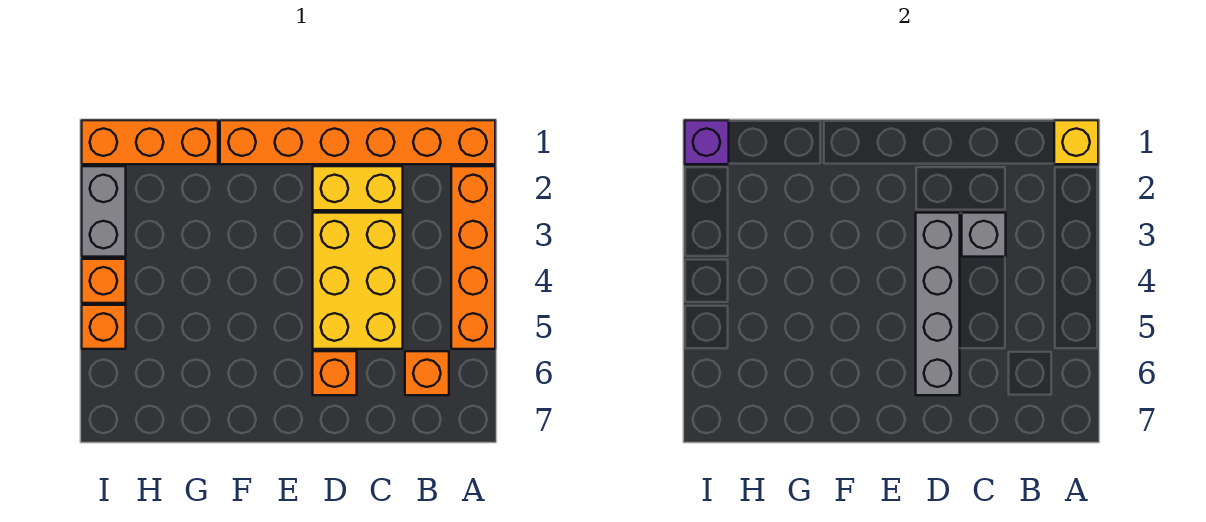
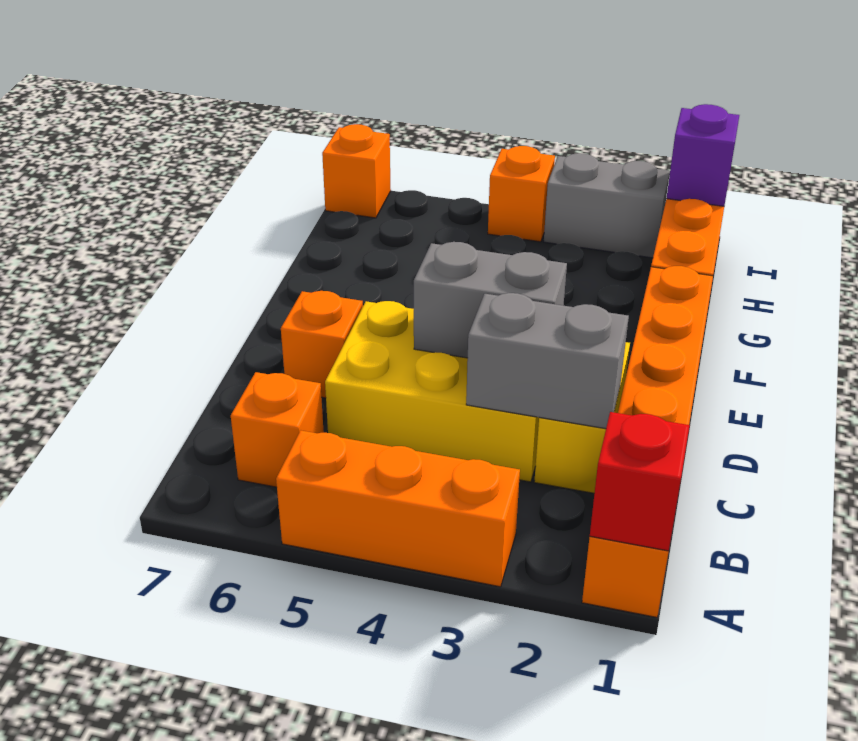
yellow 1x1 brick [1054,120,1098,164] -> red 1x1 brick [590,412,690,551]
orange 1x4 brick [451,166,495,349] -> orange 1x3 brick [276,430,520,587]
grey 1x1 brick [962,213,1006,257] -> grey 1x2 brick [466,293,629,429]
grey 1x4 brick [916,213,960,395] -> grey 1x2 brick [414,242,567,358]
orange 1x1 brick [82,305,126,349] -> orange 1x1 brick moved to [322,124,391,218]

